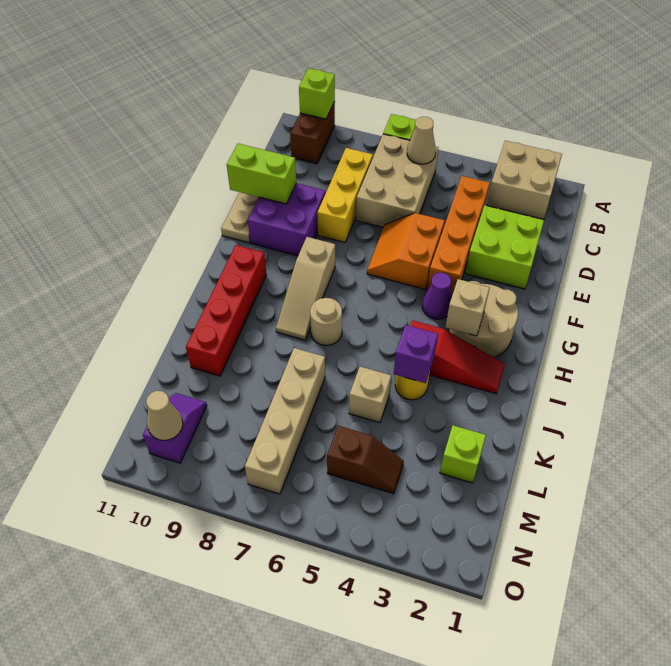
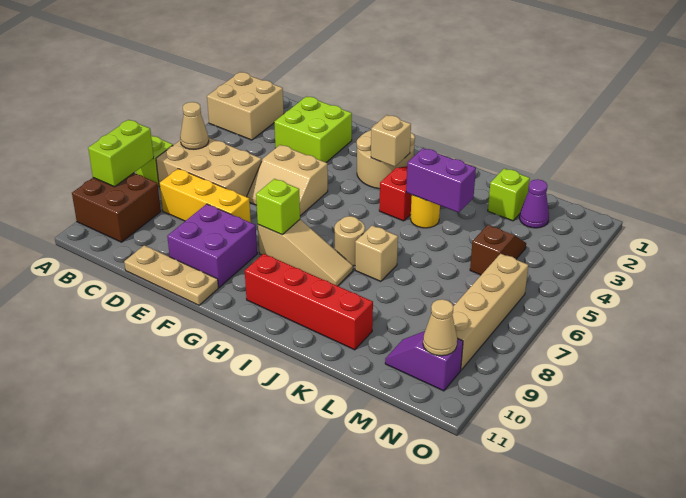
brown 1x2 brick [290,102,335,164] -> brown 2x2 brick [72,173,161,242]
lime 1x1 brick [299,68,335,119] -> lime 1x1 brick moved to [256,179,300,235]
orange 1x4 brick [427,176,490,295] -> none
orange 2x2 slope [367,213,445,289] -> tan 2x2 slope [247,145,328,216]
lime 1x2 brick [227,144,296,204] -> lime 1x2 brick moved to [88,120,154,187]
purple 1x1 cone [422,273,452,319] -> purple 1x1 cone moved to [520,179,549,228]
purple 1x1 brick [394,325,438,383] -> purple 1x2 brick [406,148,476,213]
tan 1x1 brick [349,367,391,423] -> tan 1x1 brick moved to [355,225,398,281]
tan 1x4 brick [245,348,325,494] -> tan 1x4 brick turned to [452,254,528,370]

